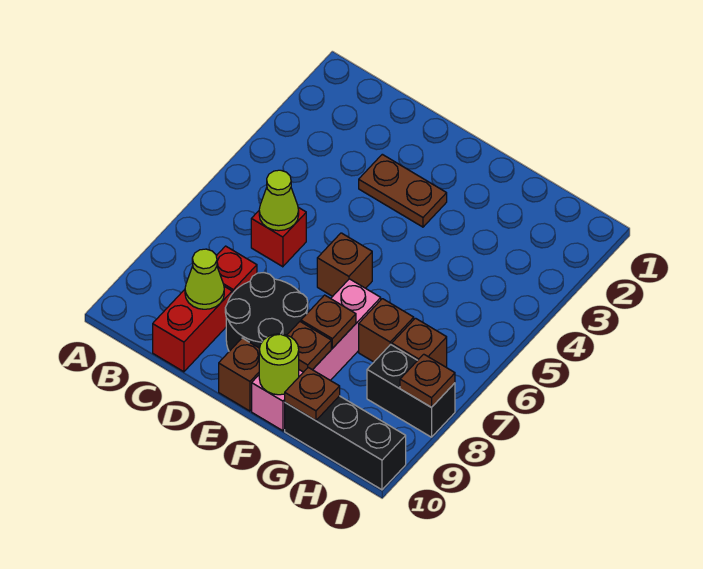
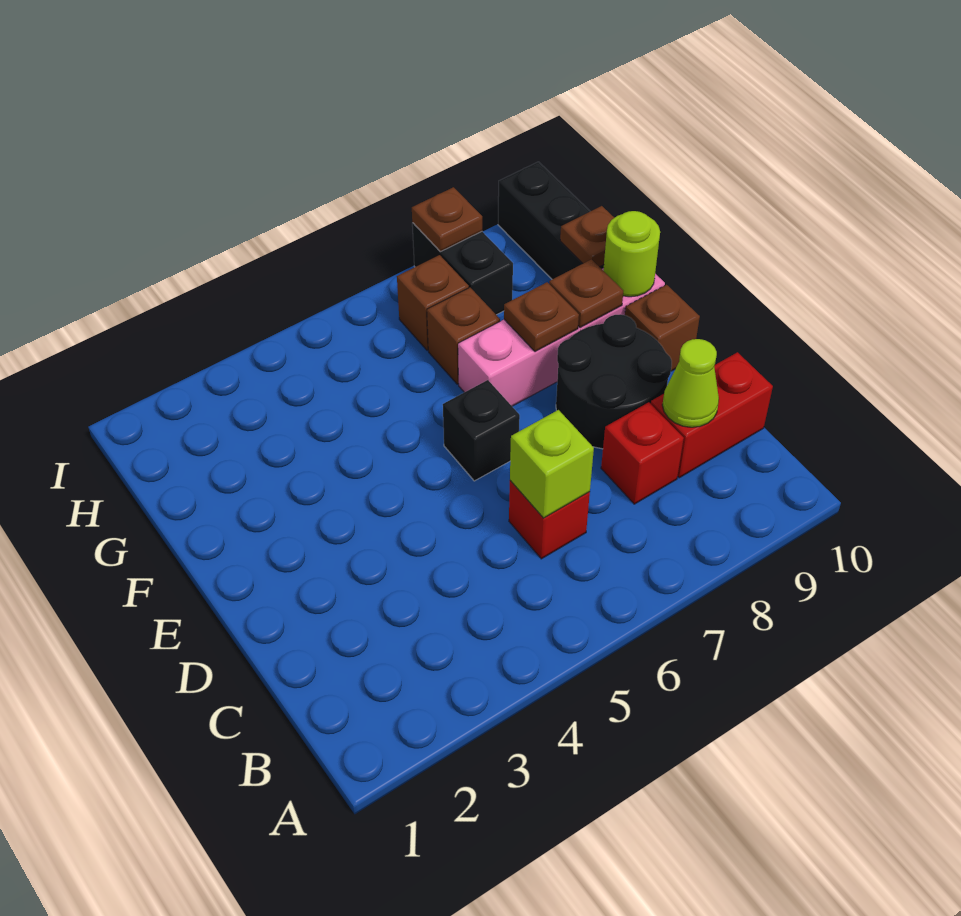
lime 1x1 cone [259,170,299,231] -> lime 1x1 brick [510,410,594,518]
brown 1x2 plate [359,154,447,227] -> none
brown 1x1 brick [317,233,372,296] -> black 1x1 brick [443,380,520,481]

